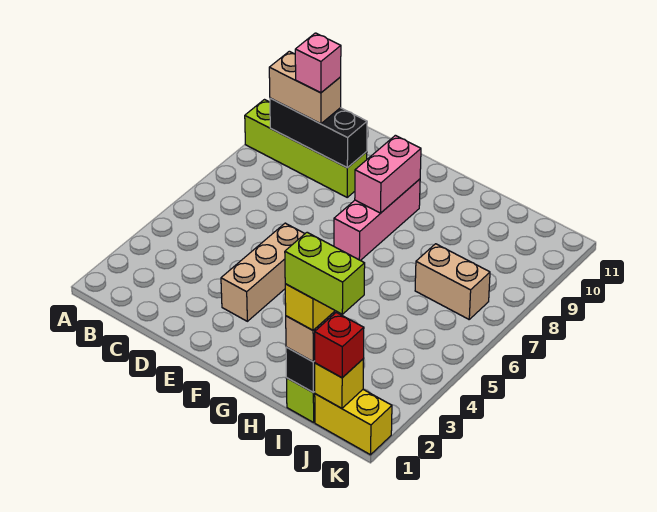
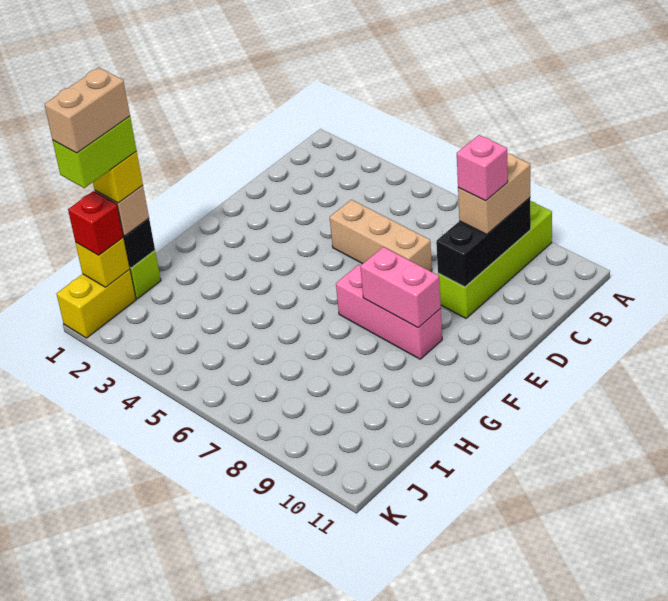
tan 1x3 brick [221,223,305,321] -> tan 1x3 brick moved to [330,200,432,271]
tan 1x2 brick [415,244,490,319] -> tan 1x2 brick moved to [44,67,130,153]

